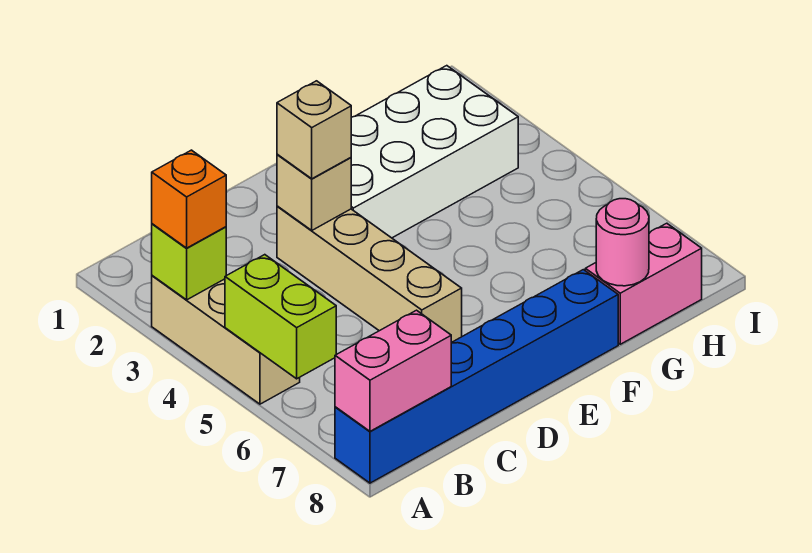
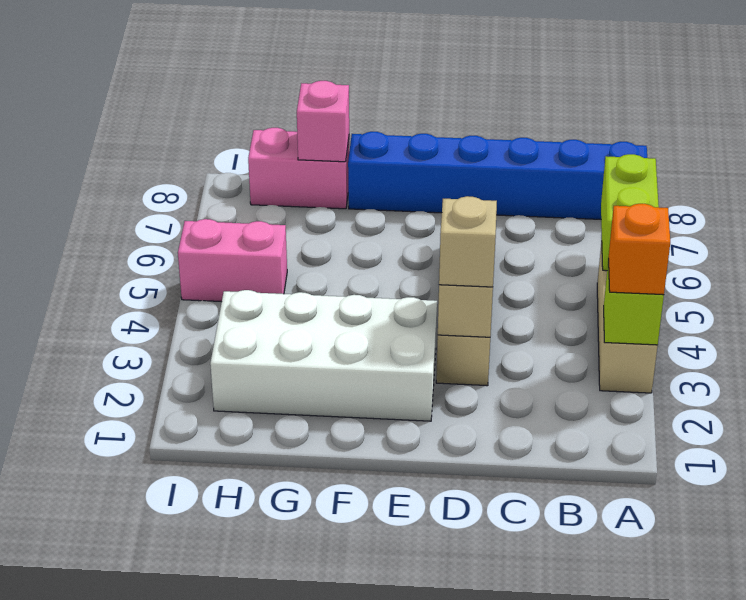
pink 1x2 brick [335,310,451,431] -> pink 1x2 brick moved to [178,219,287,302]
pink 1x1 round brick [596,199,649,286] -> pink 1x1 brick [297,81,349,162]

